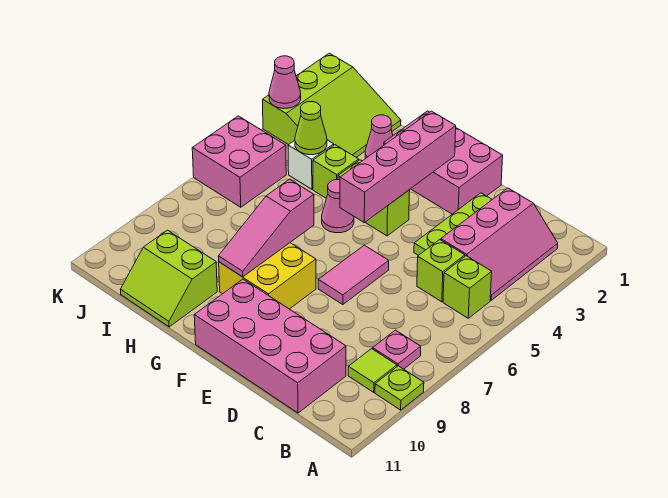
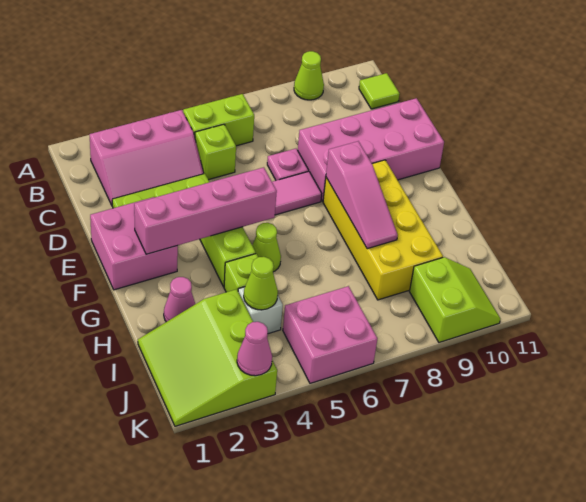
lime 1x1 plate [375,366,424,410] -> lime 1x1 cone [294,51,324,100]
pink 2x3 slope [441,188,558,300] -> pink 2x3 slope turned to [90,110,204,205]
lime 1x1 brick [443,256,492,318] -> lime 1x2 brick [183,94,254,146]
pink 1x1 plate [373,330,421,369] -> pink 1x1 plate moved to [267,149,309,180]
lime 1x1 tile [348,349,397,392] -> lime 1x1 tile moved to [359,73,400,109]
pink 2x4 brick [194,279,346,413] -> pink 2x4 brick turned to [298,98,444,201]
pink 2x3 brick [384,111,503,214] -> pink 2x2 brick [90,197,178,290]
yellow 2x2 brick [219,243,316,309] -> yellow 2x4 brick [323,160,443,300]
pink 1x1 cone [322,180,354,233] -> lime 1x1 cone [252,223,281,272]
pink 1x3 slope [218,179,314,277] -> pink 1x3 slope turned to [326,141,398,249]
lime 2x2 slope [120,230,217,327] -> lime 2x2 slope moved to [410,257,500,342]
lime 3x3 slope [263,53,401,157] -> lime 3x3 slope turned to [138,289,277,426]

